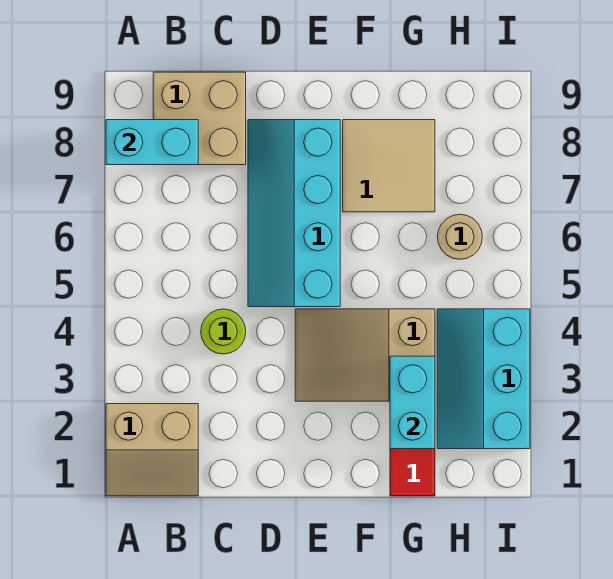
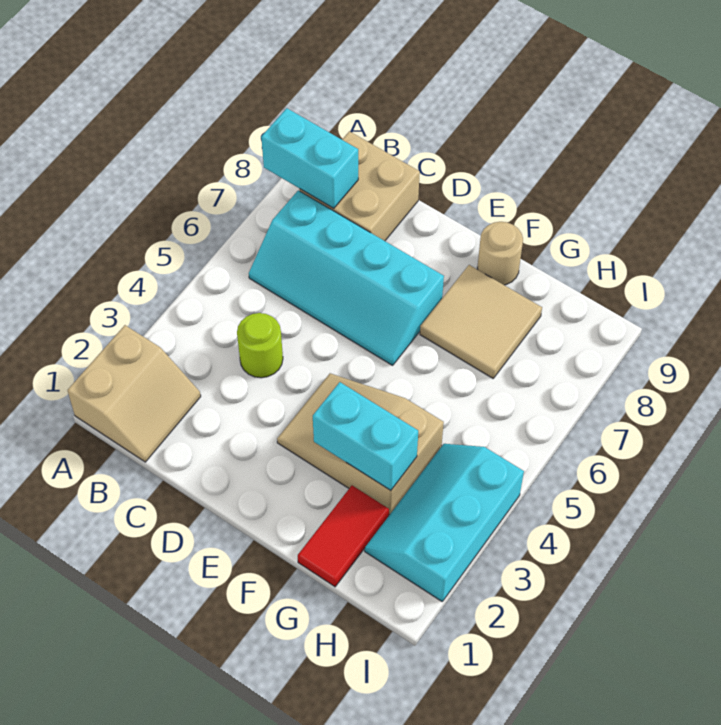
tan 2x2 slope [106,404,198,496] -> tan 2x2 slope turned to [68,325,201,462]
cyan 2x4 slope [248,120,340,307] -> cyan 2x4 slope turned to [249,190,444,365]
cyan 1x2 brick [390,356,435,449] -> cyan 1x2 brick turned to [313,382,418,490]
tan 1x1 round brick [438,214,482,259] -> tan 1x1 round brick moved to [477,222,523,285]

